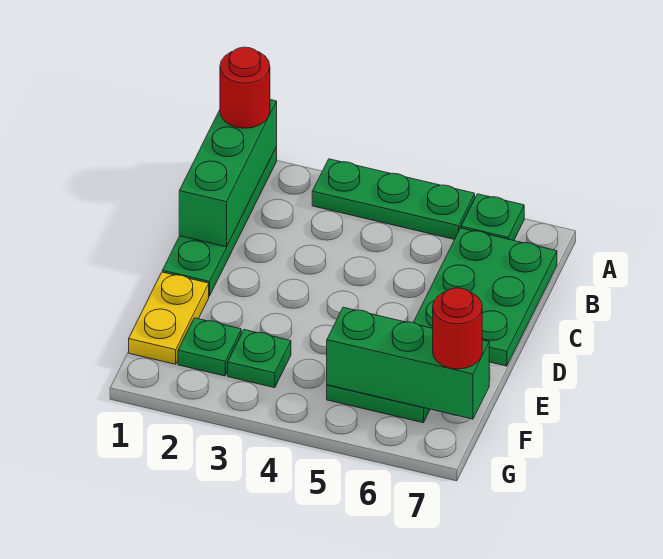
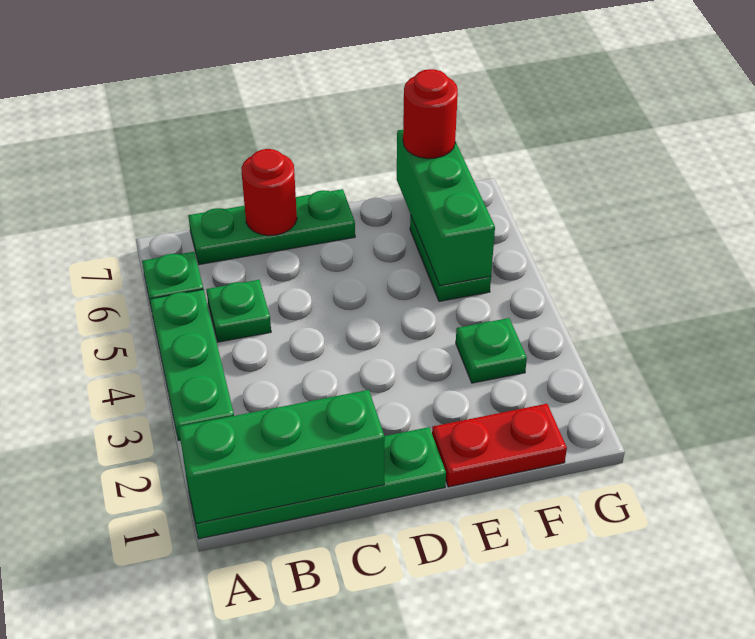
red 1x1 round brick [220,47,270,128] -> red 1x1 round brick moved to [241,149,297,236]
green 2x3 plate [413,228,557,366] -> green 1x3 plate [188,189,355,265]
yellow 1x2 plate [129,272,209,364] -> red 1x2 plate [432,404,567,487]
green 1x1 plate [178,318,241,376] -> green 1x1 plate moved to [206,280,271,342]

